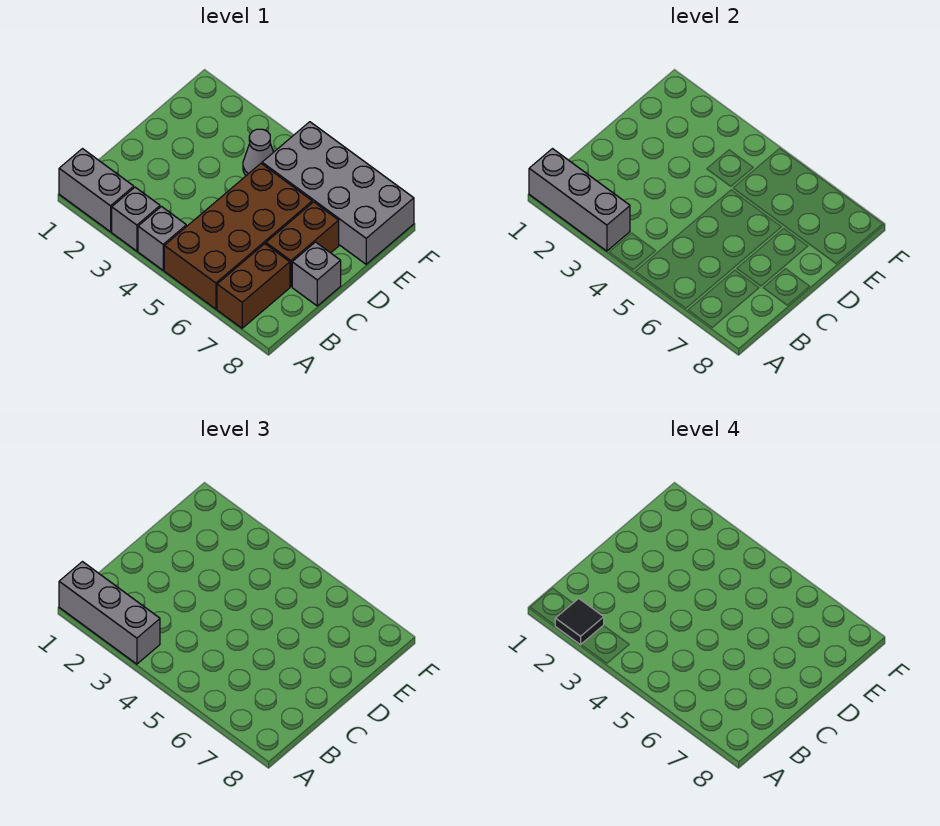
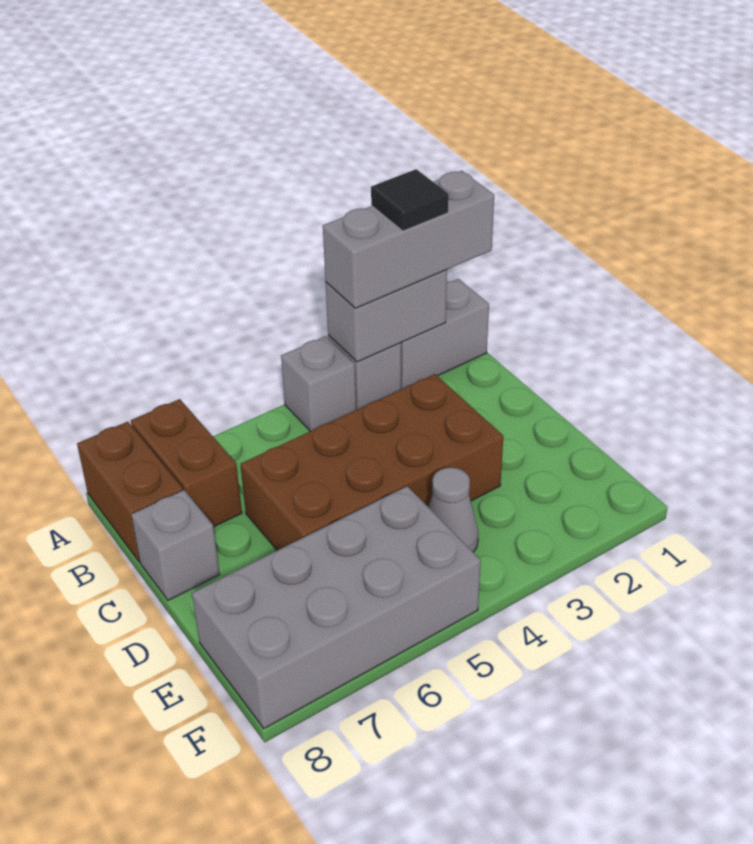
grey 1x3 brick [529,149,630,251] -> grey 1x2 brick [325,270,447,362]
brown 2x4 brick [164,164,312,309] -> brown 2x4 brick turned to [240,374,503,550]
brown 1x2 brick [266,202,339,287] -> brown 1x2 brick moved to [77,422,183,562]

